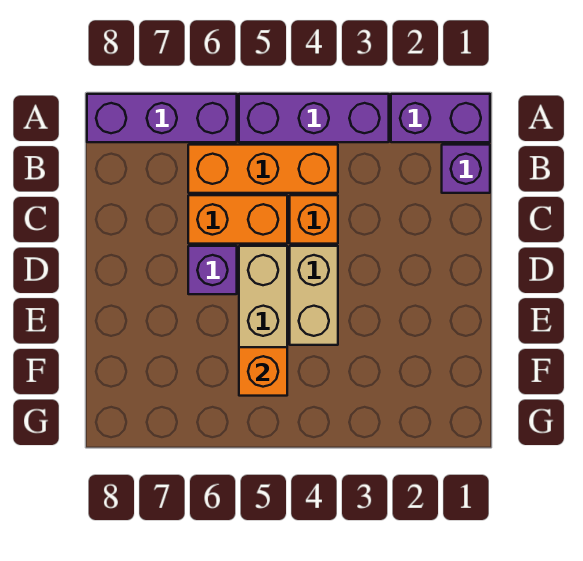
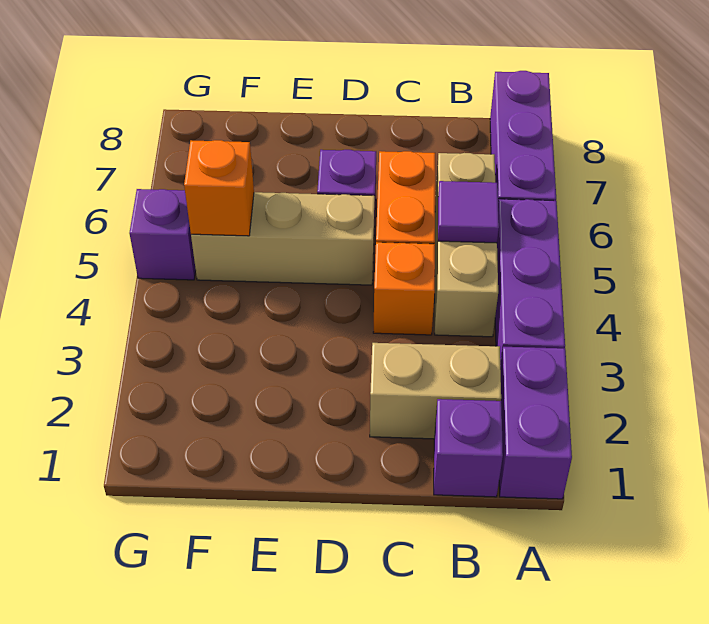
orange 1x3 brick [188,145,338,193] -> tan 1x3 brick [435,153,498,337]
none -> purple 1x1 tile [438,181,499,243]
tan 1x2 brick [290,246,338,345] -> tan 1x2 brick moved to [370,343,501,439]
none -> purple 1x1 brick [129,189,196,280]

